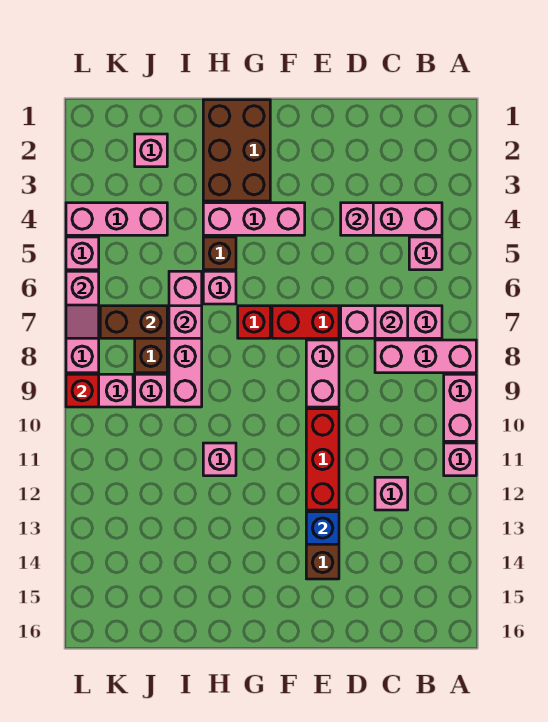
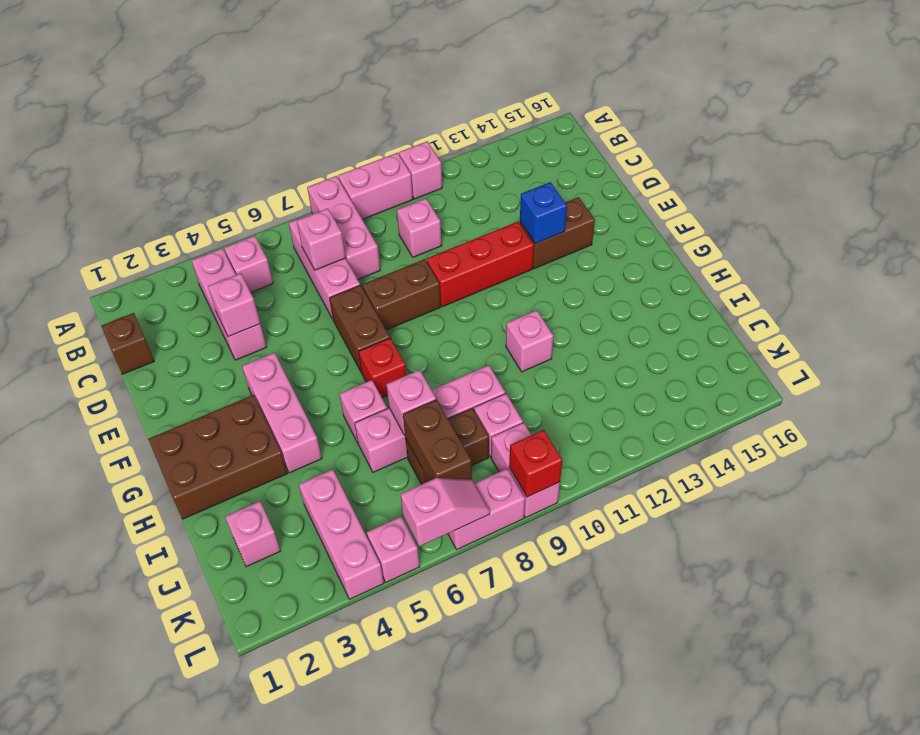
pink 1x1 brick [375,477,408,510] -> pink 1x1 brick moved to [397,198,442,257]
red 1x2 brick [272,306,339,338] -> brown 1x2 brick [330,285,390,373]
pink 1x2 brick [306,340,339,407] -> brown 1x2 brick [362,259,441,330]
brown 1x1 brick [203,237,236,270] -> brown 1x1 brick moved to [101,313,154,374]

